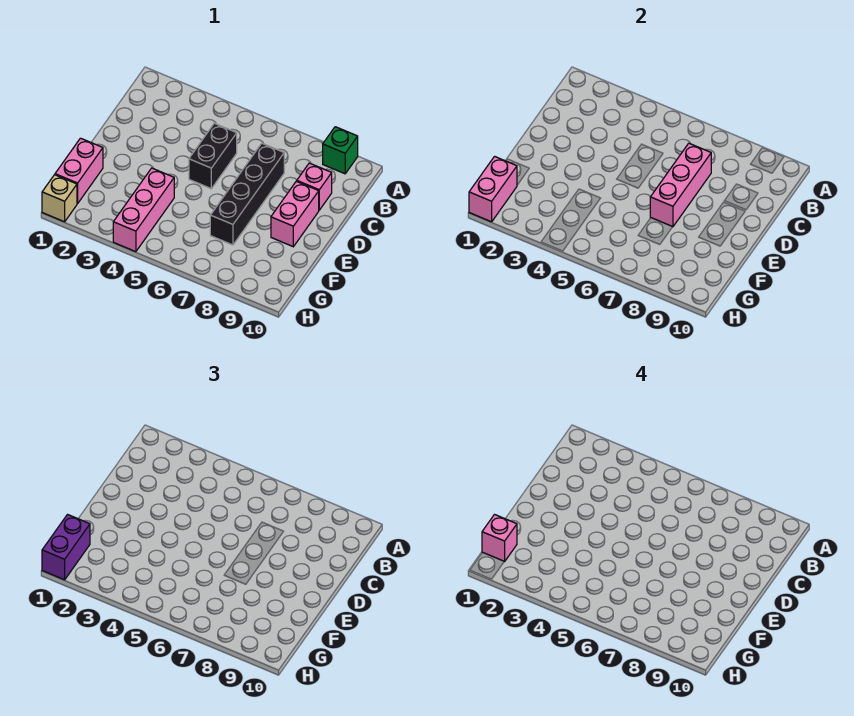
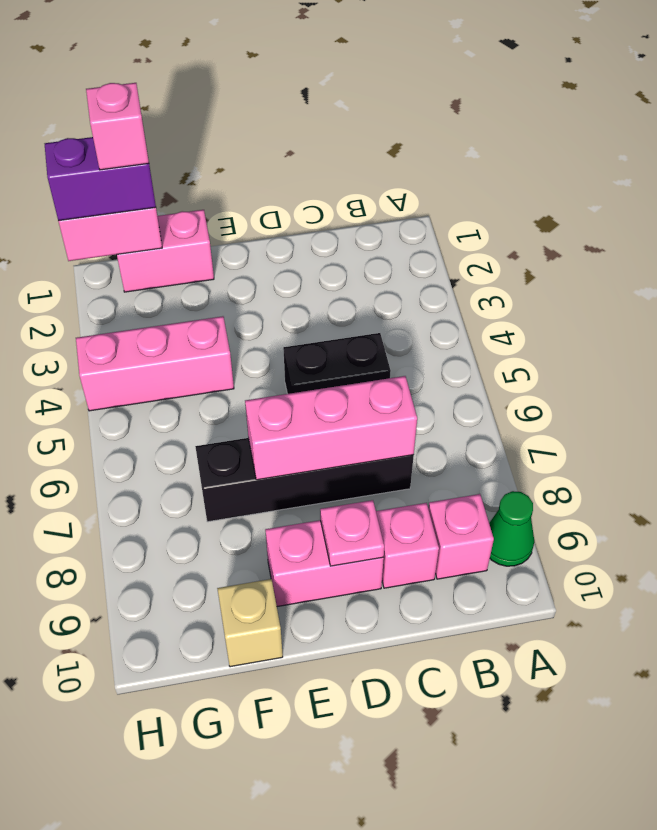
green 1x1 brick [323,127,358,174] -> green 1x1 cone [489,491,534,566]
none -> pink 1x1 brick [428,494,494,579]
none -> pink 1x1 plate [320,500,384,566]
tan 1x1 brick [42,175,77,222] -> tan 1x1 brick moved to [217,579,283,667]

